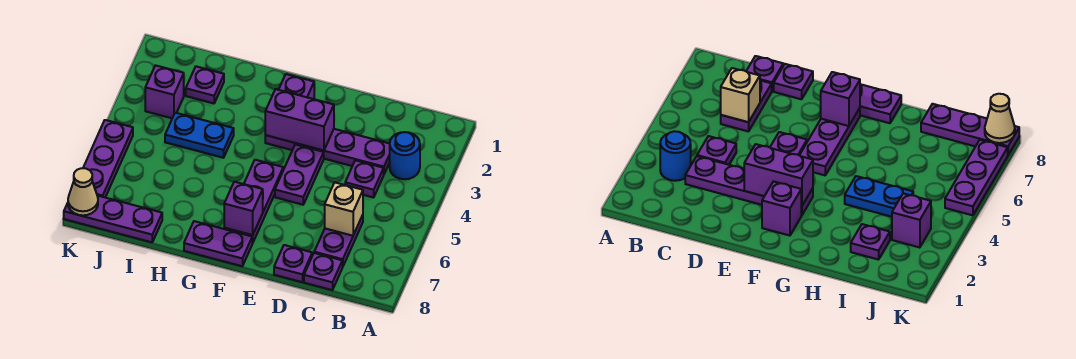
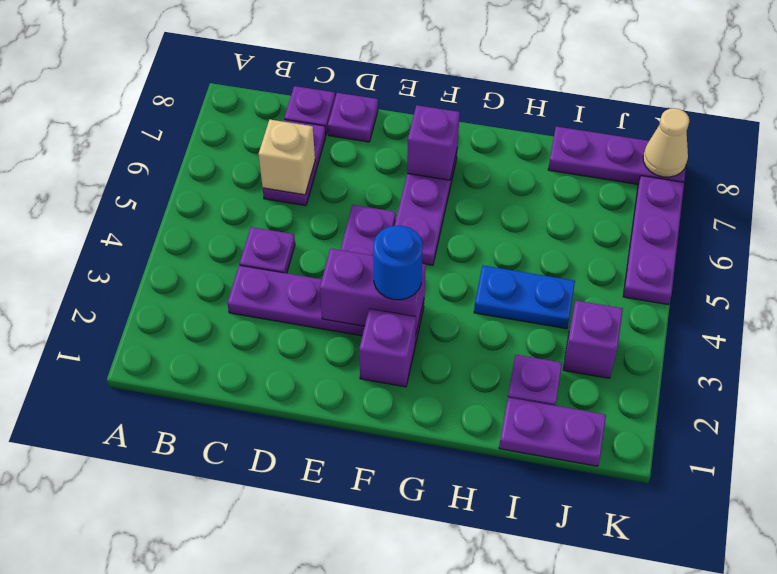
blue 1x1 round brick [390,132,420,179] -> blue 1x1 round brick moved to [373,226,423,300]
purple 1x2 plate [184,221,252,266] -> purple 1x2 plate moved to [499,398,606,466]

